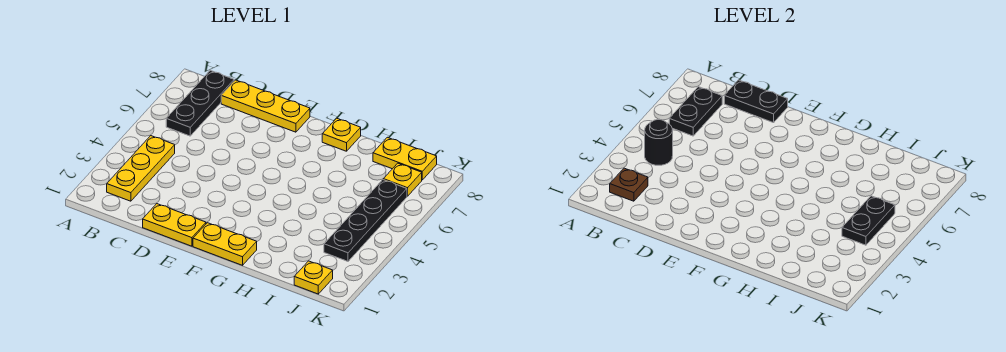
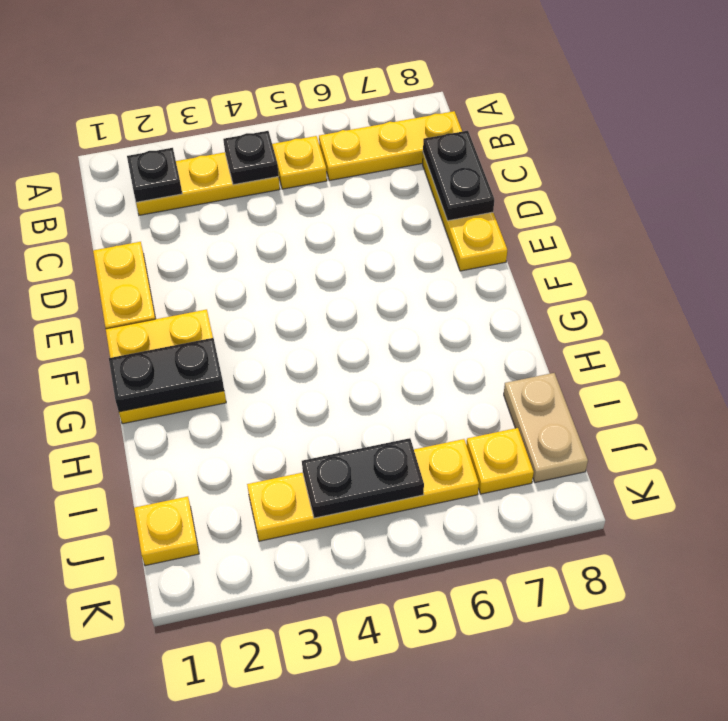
brown 1x1 plate [610,168,648,201] -> black 1x1 plate [127,148,182,202]
black 1x1 round brick [645,119,673,165] -> black 1x1 plate [223,131,279,185]
black 1x3 plate [166,70,234,136] -> yellow 1x3 plate [319,111,462,181]
black 1x2 plate [669,87,722,136] -> black 1x2 plate moved to [109,338,224,412]
yellow 1x2 plate [193,223,257,265] -> yellow 2x2 plate [106,309,226,424]
yellow 1x1 plate [322,118,361,151] -> yellow 1x1 plate moved to [272,136,327,189]
yellow 1x2 plate [373,137,437,180] -> tan 1x2 plate [504,373,588,483]
black 1x4 plate [324,180,407,261] -> yellow 1x4 plate [247,439,479,541]

